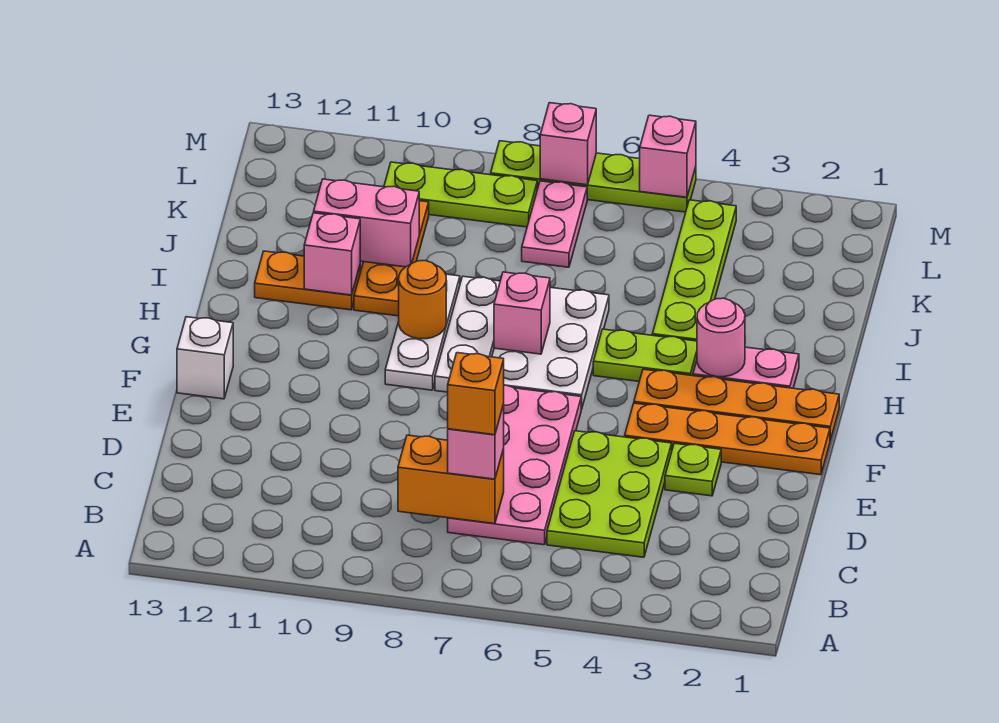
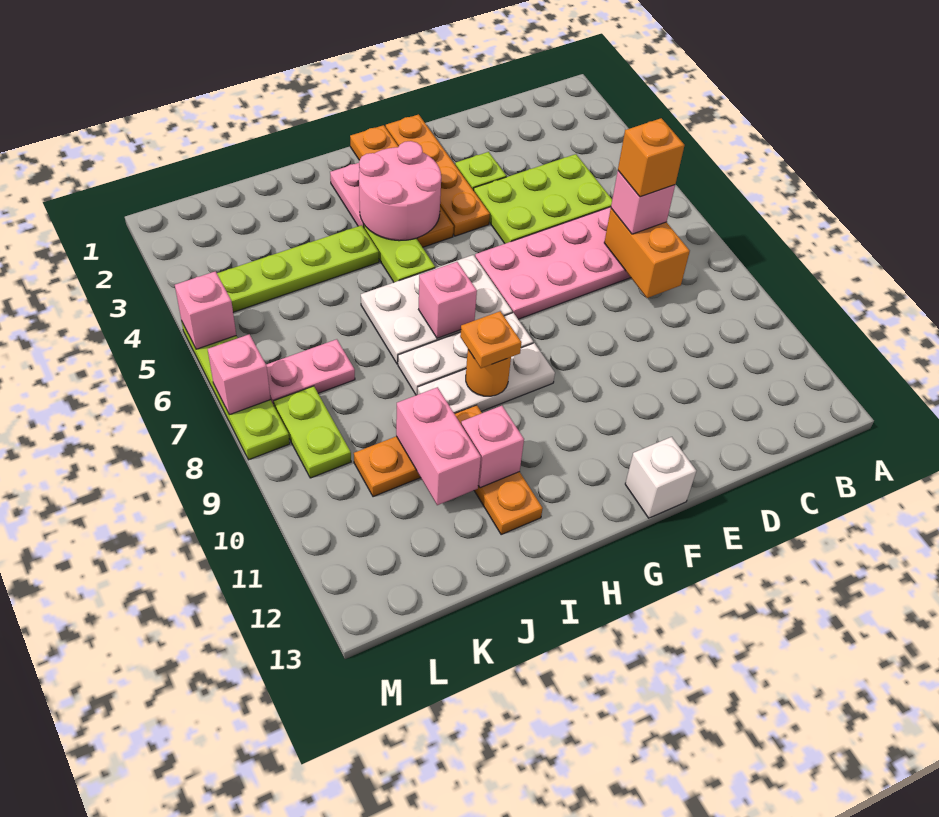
pink 1x1 round brick [697,298,745,377] -> pink 2x2 round brick [359,141,441,241]
none -> orange 1x1 plate [460,311,522,368]
lime 1x3 plate [384,162,537,227] -> lime 1x2 plate [274,386,351,478]

